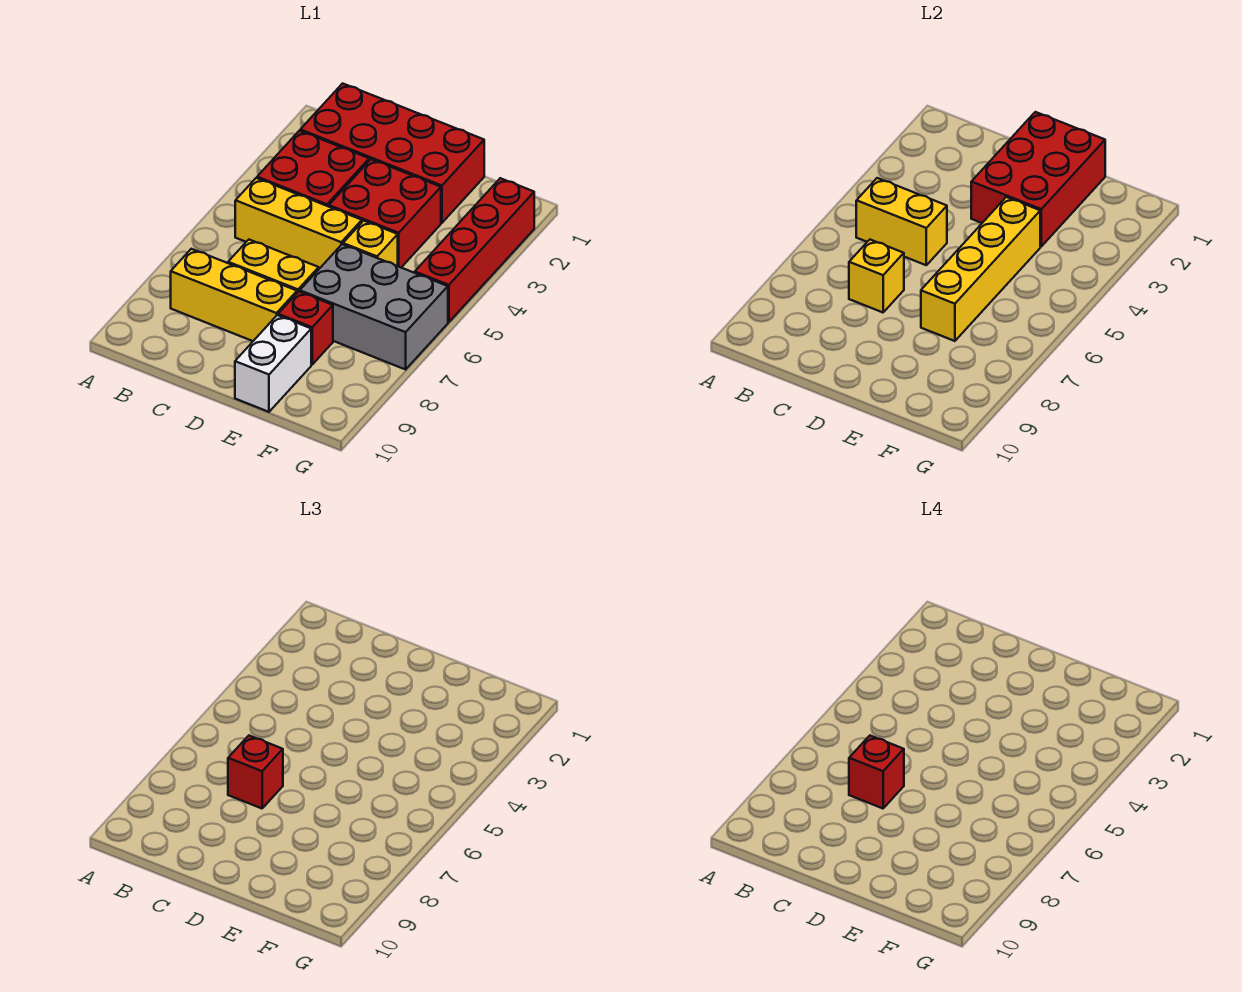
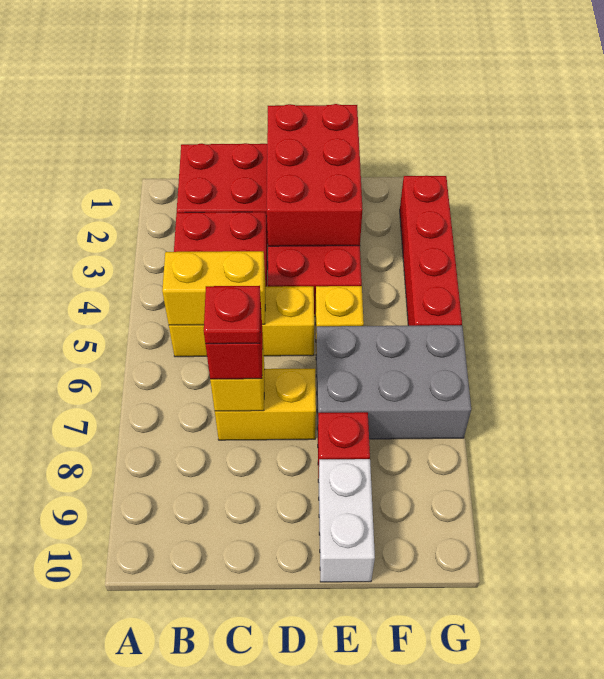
yellow 1x3 brick [171,249,297,341] -> none
red 1x1 brick [849,736,904,808] -> red 1x1 plate [204,286,261,344]
yellow 1x4 brick [921,197,1040,341] -> none

